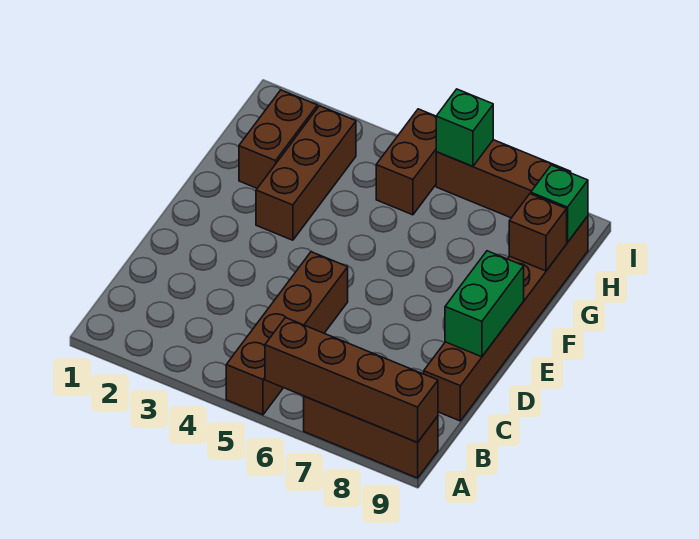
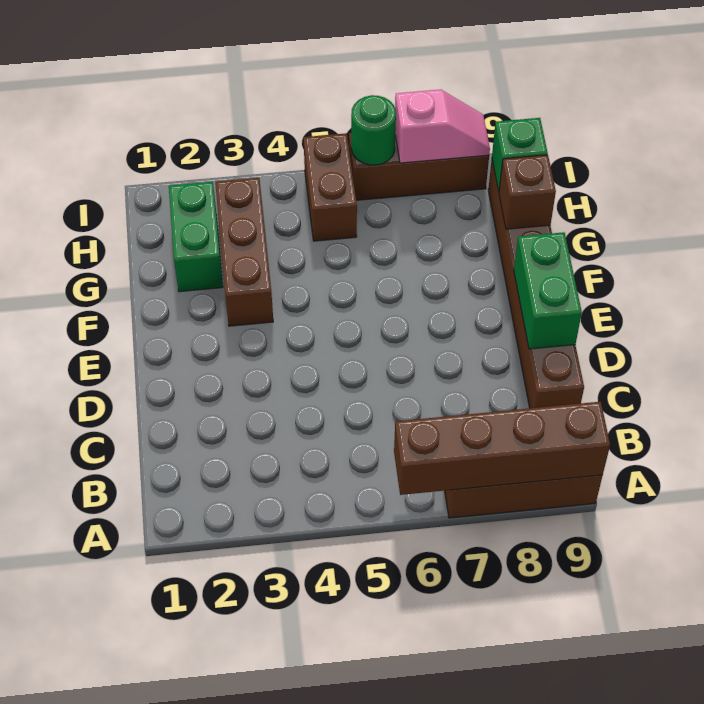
brown 1x4 brick [226,252,348,415] -> none
brown 1x2 brick [239,90,317,188] -> green 1x2 brick [169,182,223,292]
green 1x1 brick [436,89,493,166] -> green 1x1 round brick [351,95,396,165]
none -> pink 1x2 slope [395,90,490,163]

